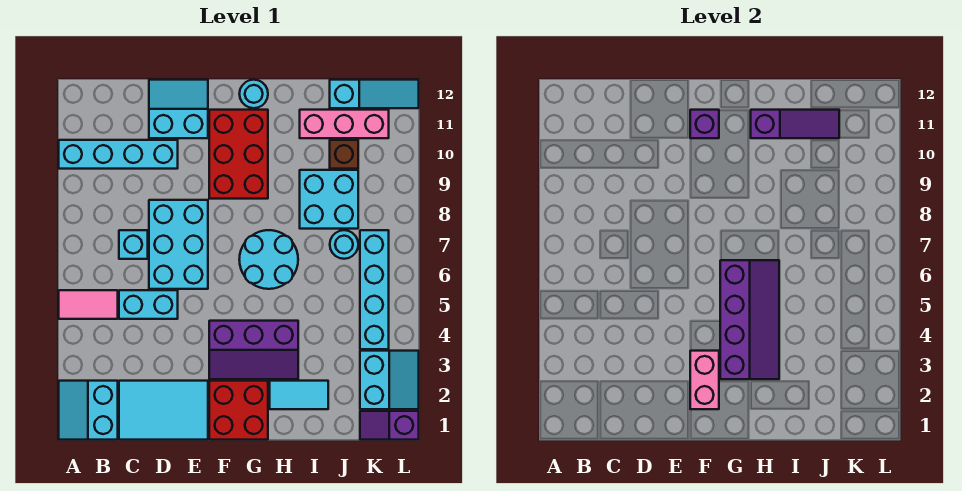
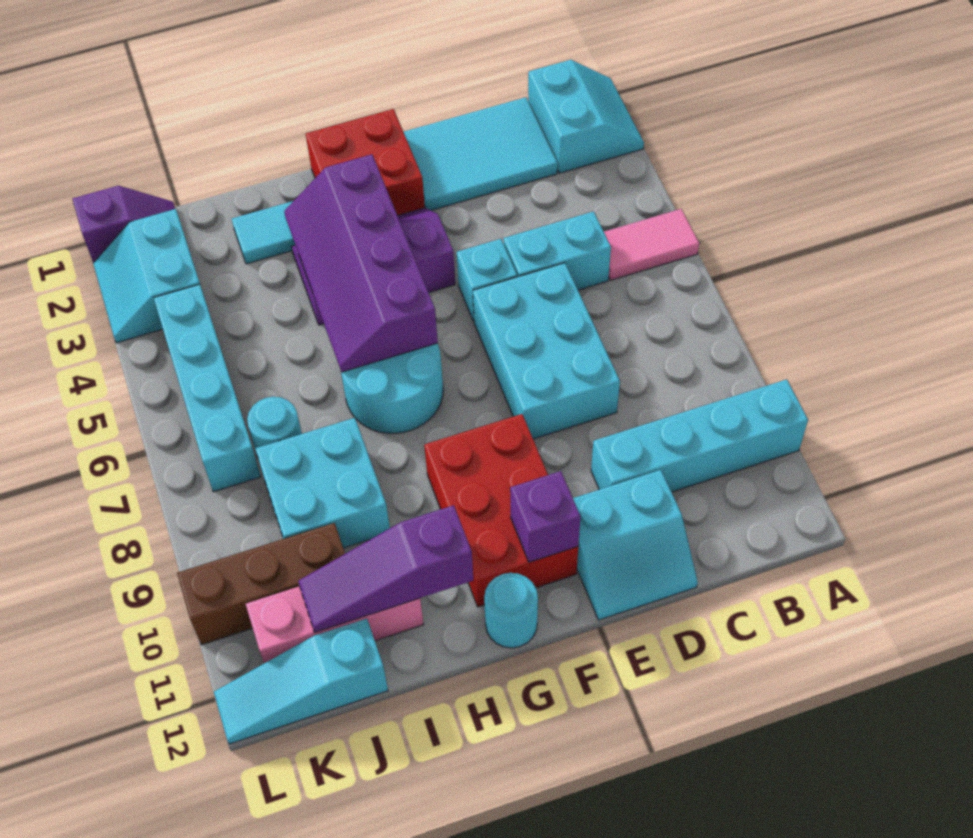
cyan 1x1 brick [119,230,148,259] -> cyan 1x1 brick moved to [457,239,517,321]
pink 1x2 brick [690,351,719,409] -> none
brown 1x1 brick [330,140,358,169] -> brown 1x3 brick [177,523,345,645]

